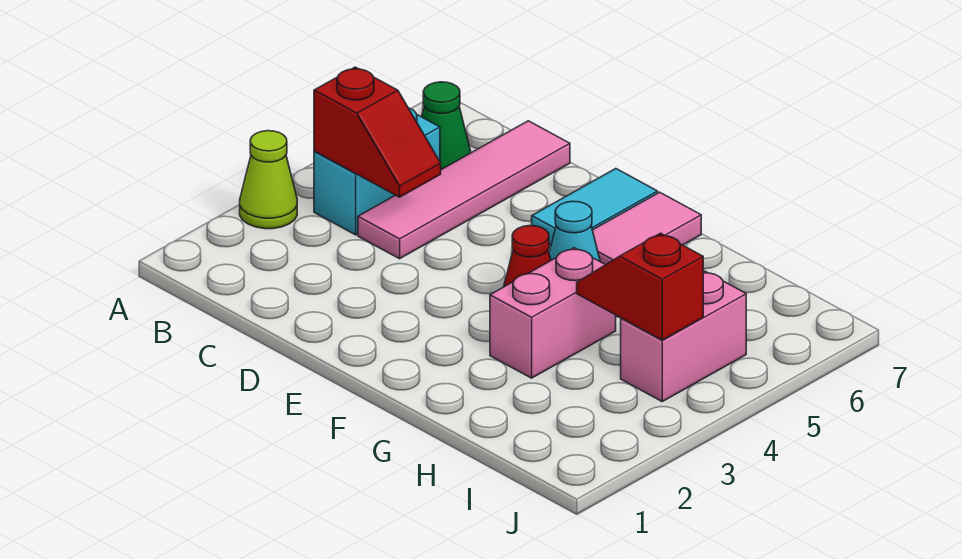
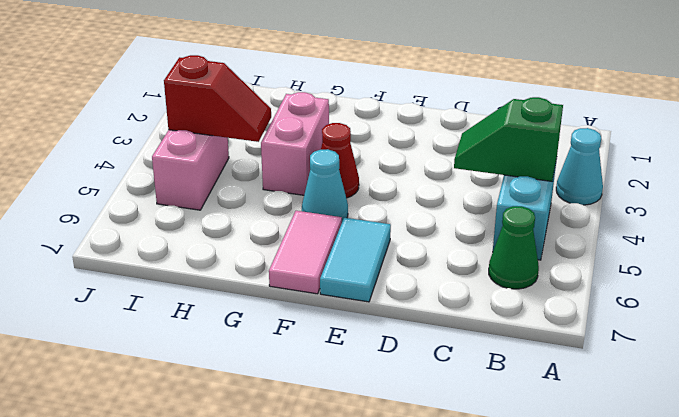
lime 1x1 cone [240,131,297,229] -> cyan 1x1 cone [556,128,603,205]
red 1x2 slope [314,67,441,197] -> green 1x2 slope [454,97,563,181]
pink 1x4 tile [358,121,570,259] -> none

